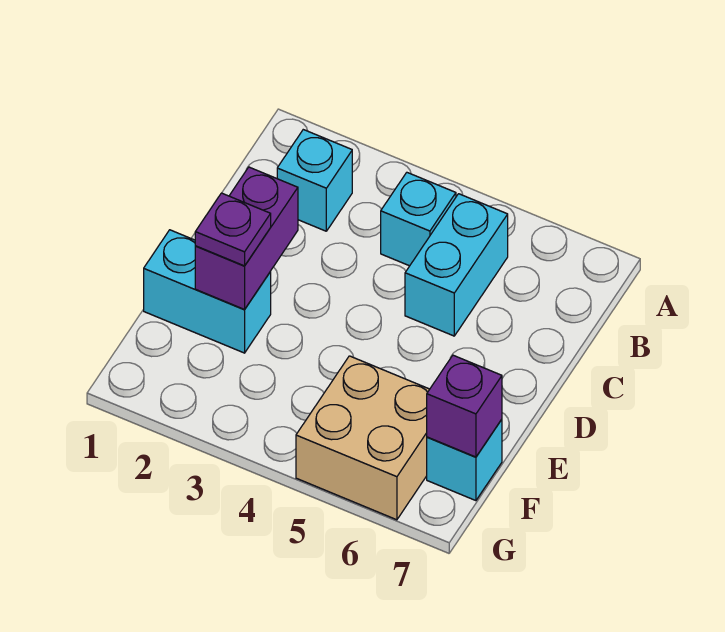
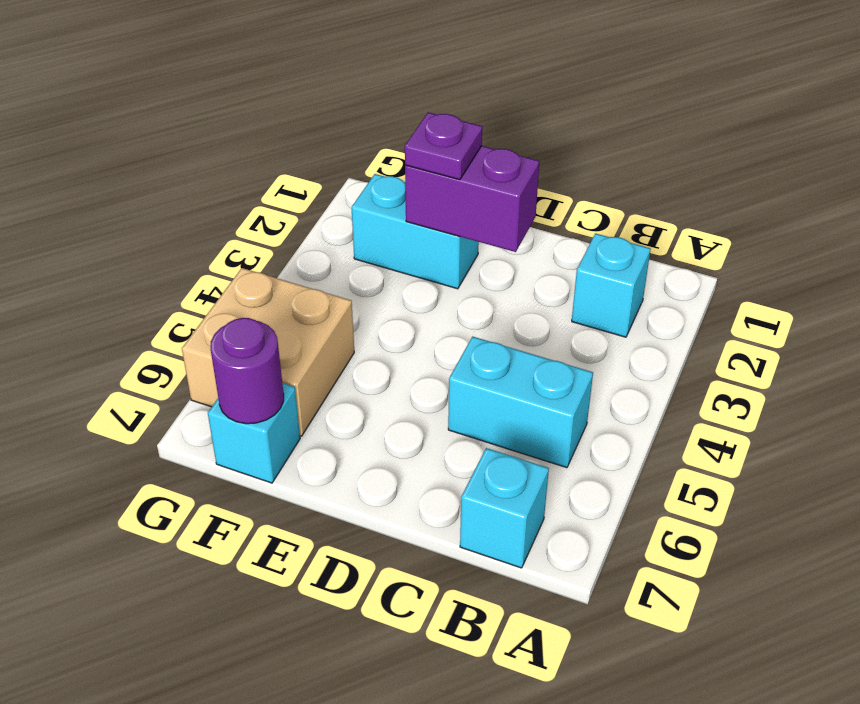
cyan 1x1 brick [381,173,456,266] -> cyan 1x1 brick moved to [460,448,549,568]
cyan 1x2 brick [144,230,271,353] -> cyan 1x2 brick turned to [352,174,479,289]
purple 1x1 brick [427,355,502,457] -> purple 1x1 round brick [211,318,284,424]

